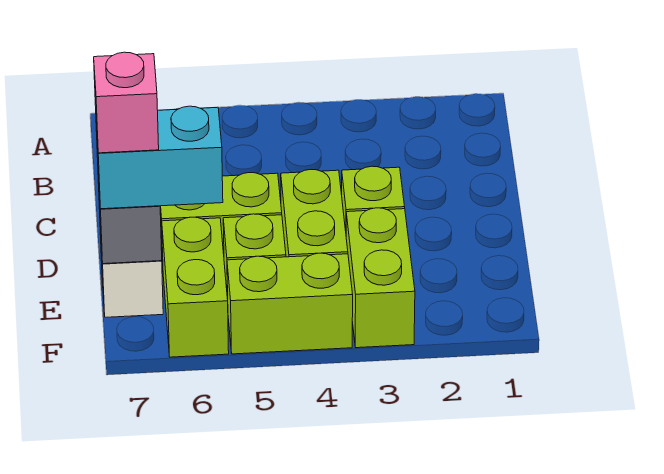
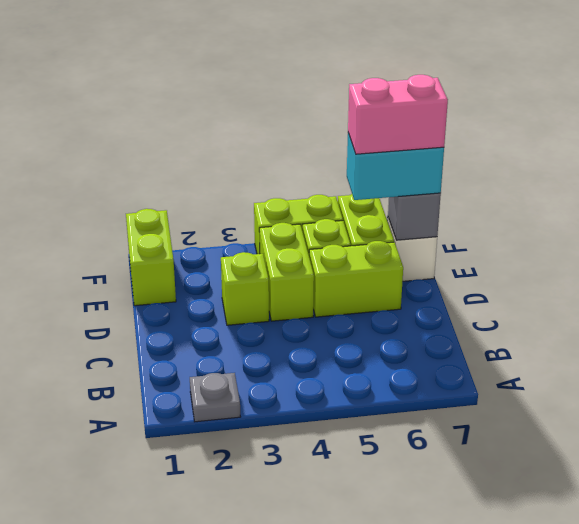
none -> grey 1x1 plate [190,373,240,422]
lime 1x2 brick [346,208,415,348] -> lime 1x2 brick moved to [126,209,176,306]
pink 1x1 brick [94,52,159,153] -> pink 1x2 brick [348,75,448,154]

